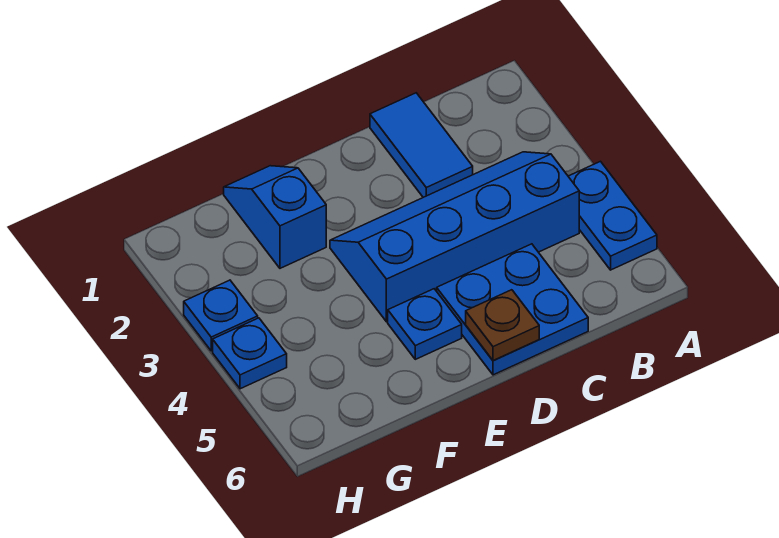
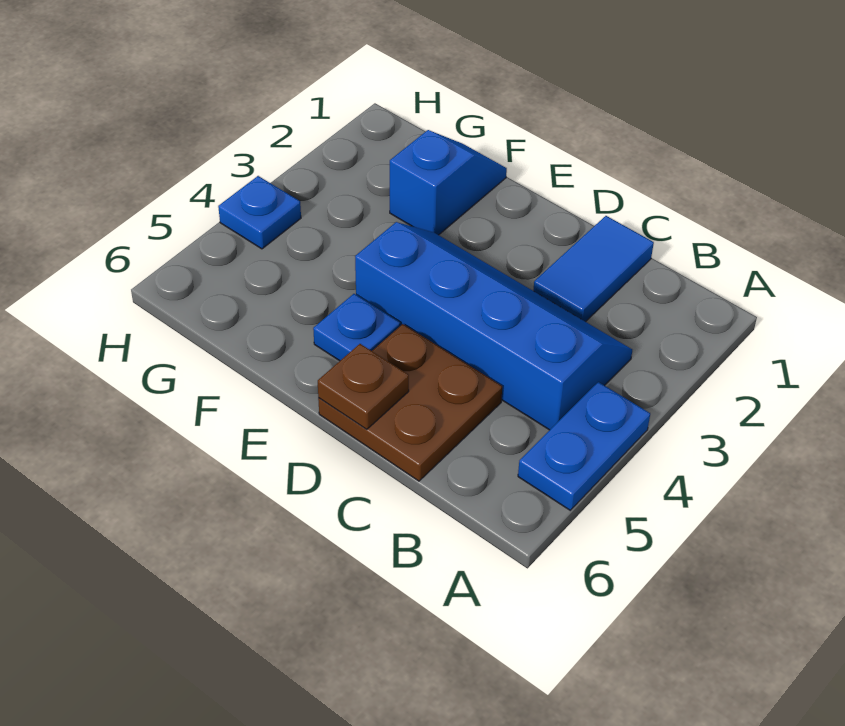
blue 2x2 plate [437,244,588,375] -> brown 2x2 plate [318,324,502,481]
blue 1x1 plate [184,280,258,351] -> none

